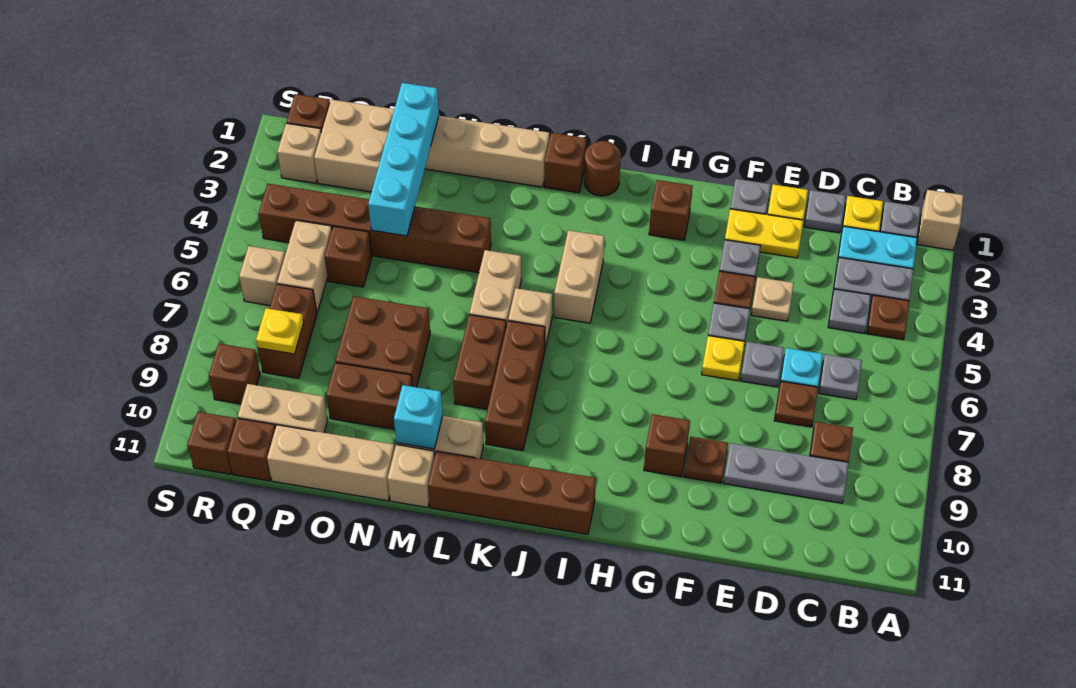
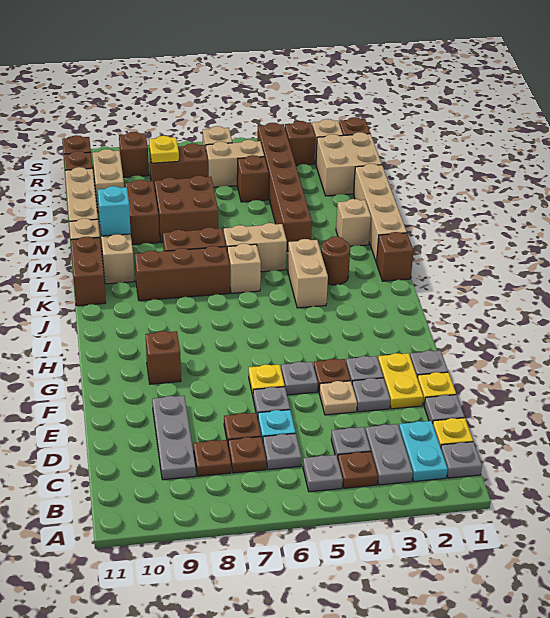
tan 1x1 brick [917,190,964,250] -> tan 1x1 brick moved to [336,199,371,246]
none -> grey 1x1 plate [303,455,343,492]
none -> grey 1x1 plate [352,378,390,412]
brown 1x1 plate [684,437,728,483] -> brown 1x1 plate moved to [228,437,266,473]
brown 1x1 brick [649,180,692,240] -> brown 1x1 brick moved to [285,121,316,166]
brown 1x4 brick [428,451,596,534] -> brown 1x2 brick [71,237,106,306]
brown 1x1 round brick [584,141,621,196] -> brown 1x1 round brick moved to [321,237,350,285]
tan 1x2 brick [554,230,604,323] -> tan 1x2 brick turned to [288,239,328,308]
cyan 1x4 brick [368,83,439,236] -> none

